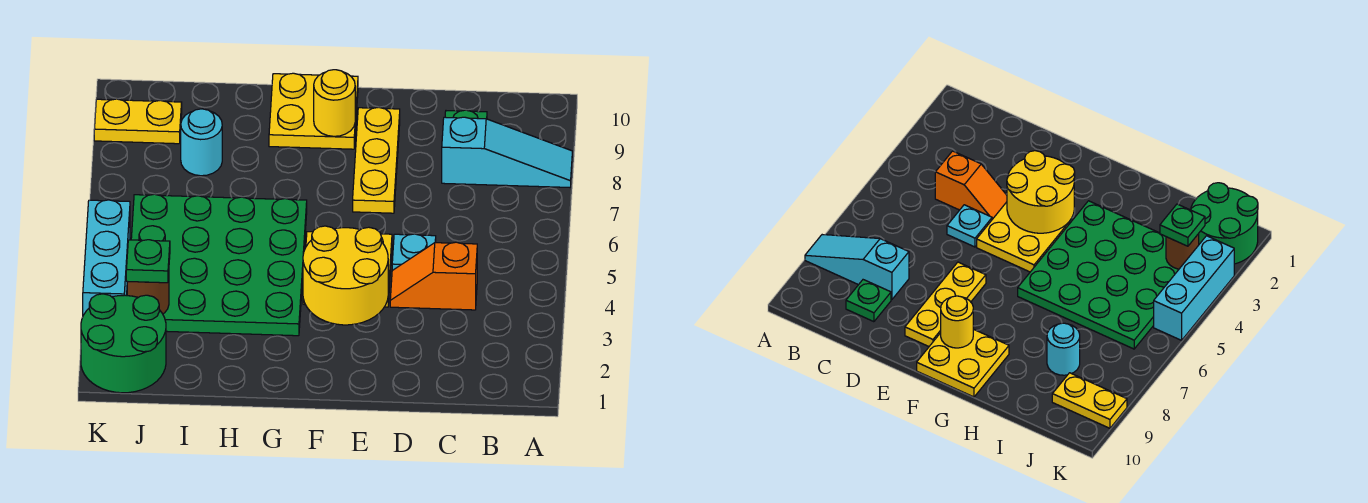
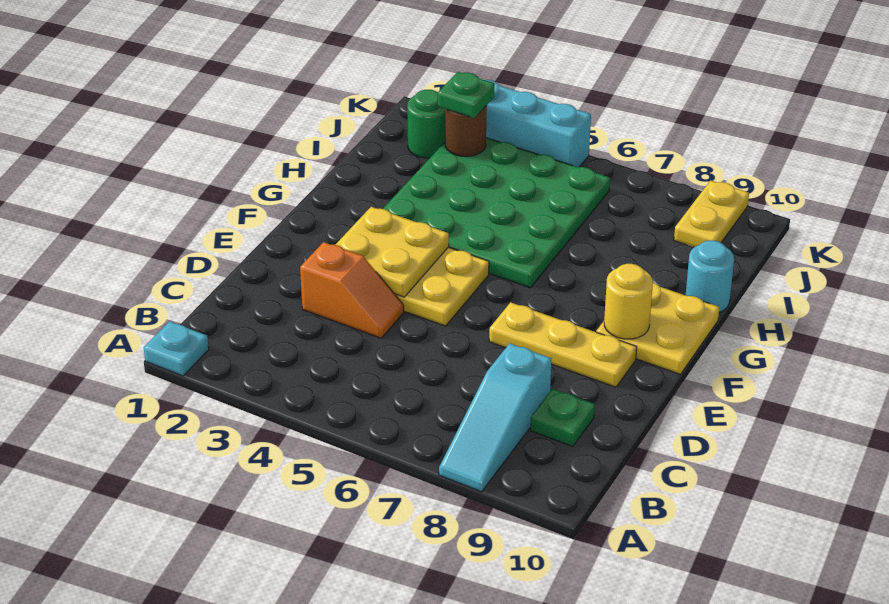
orange 1x2 slope [390,242,477,310] -> orange 1x2 slope turned to [300,242,404,338]
cyan 1x1 plate [392,234,436,271] -> cyan 1x1 plate moved to [144,321,209,376]
yellow 2x2 round brick [303,226,388,325] -> yellow 2x2 plate [335,207,449,297]
cyan 1x1 round brick [181,109,222,176] -> cyan 1x1 round brick moved to [686,240,734,313]
green 2x2 round brick [81,294,166,393] -> green 1x1 round brick [407,90,445,158]

